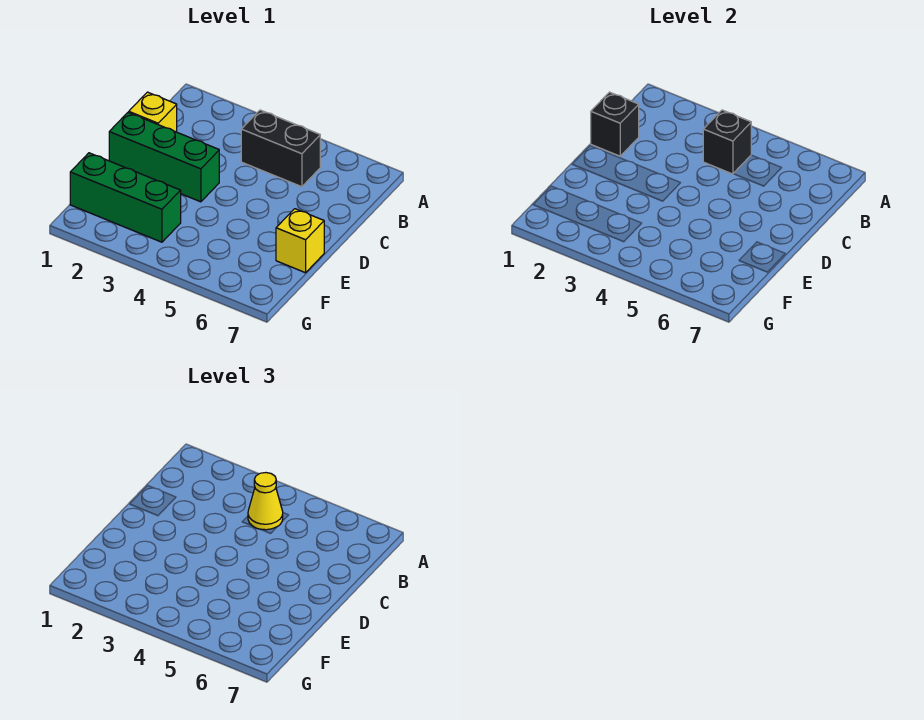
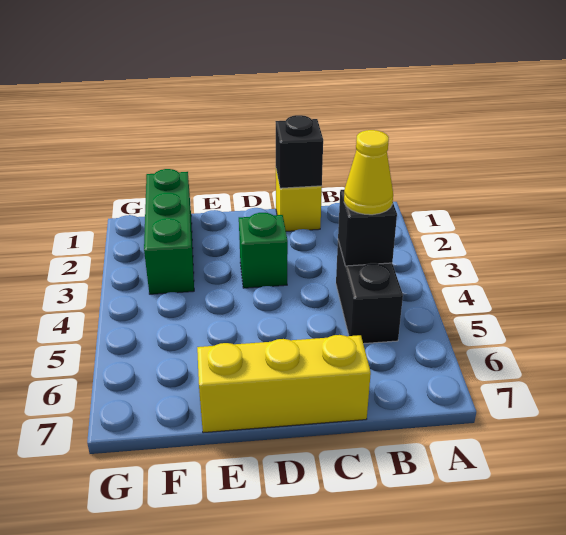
green 1x3 brick [109,112,219,202] -> green 1x1 brick [239,213,288,288]
yellow 1x1 brick [276,209,324,273] -> yellow 1x3 brick [197,335,371,433]

